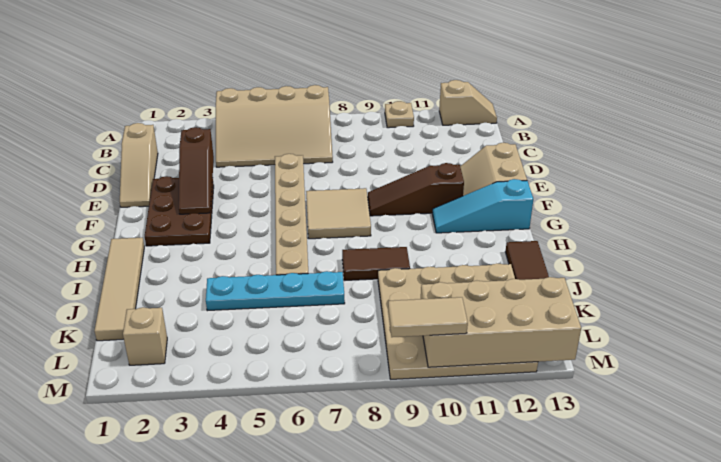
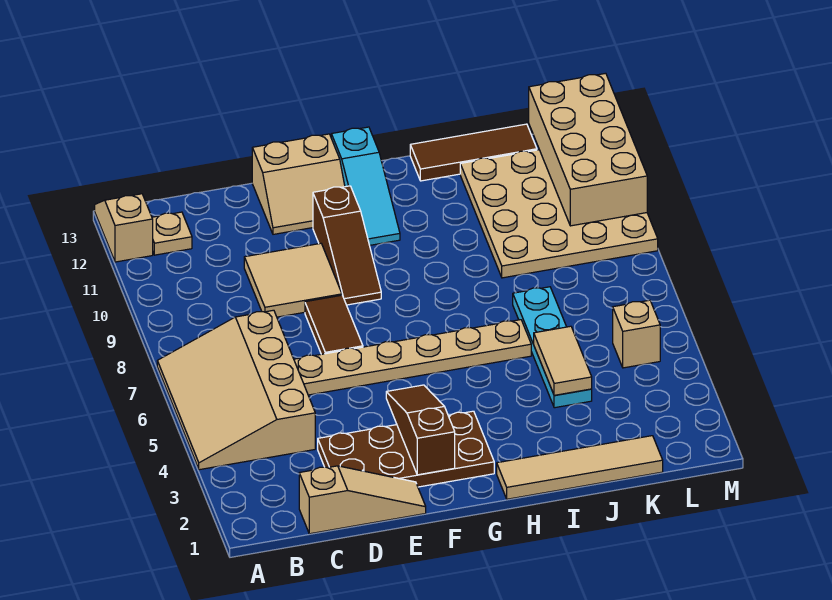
tan 3x4 slope [216,85,333,167] -> tan 3x4 slope turned to [157,310,315,470]
tan 1x1 plate [385,101,414,128] -> tan 1x1 plate moved to [152,212,192,255]
brown 1x3 slope [179,127,214,214] -> brown 1x3 slope turned to [386,385,455,475]
brown 2x3 plate [145,176,214,246] -> brown 2x4 plate [318,411,494,487]
tan 2x2 tile [306,188,371,239] -> tan 2x2 tile moved to [244,243,342,317]
brown 1x2 tile [342,247,410,280] -> brown 1x2 tile moved to [305,295,363,354]
tan 1x1 brick [123,307,167,365] -> tan 1x1 brick moved to [613,300,660,368]
tan 1x2 tile [388,297,468,337] -> tan 1x2 tile moved to [534,326,592,395]

